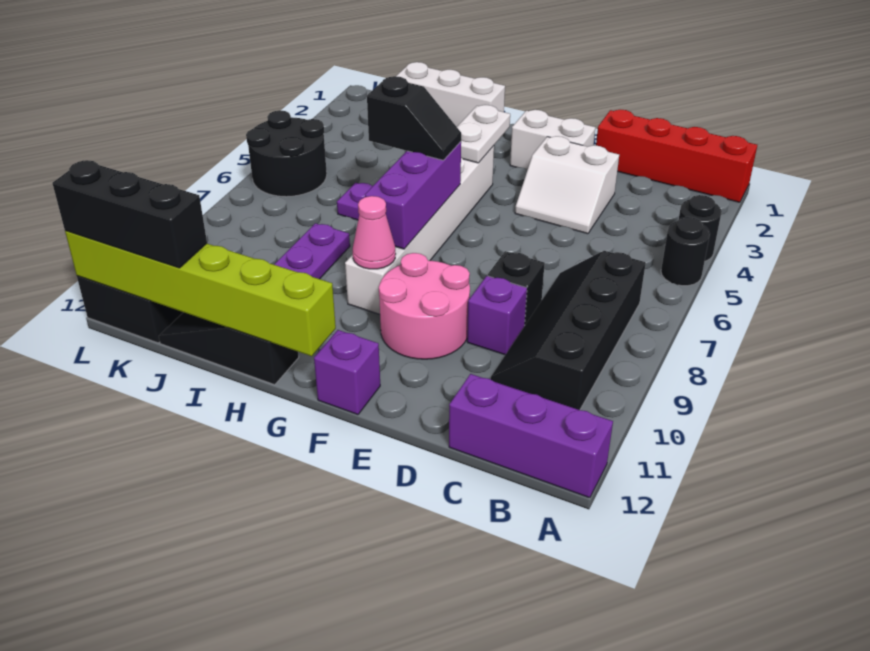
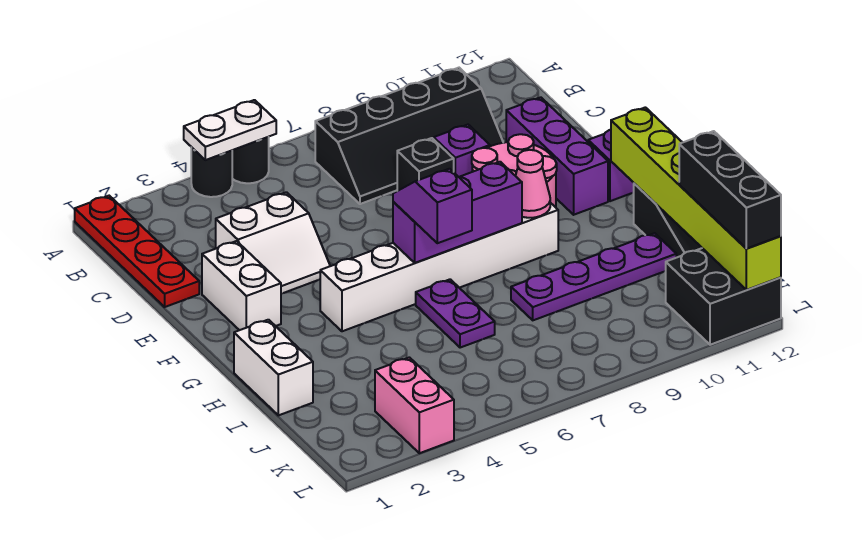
red 1x4 brick [596,110,757,202] -> red 1x4 plate [75,196,199,307]
purple 1x3 brick [449,374,613,498] -> purple 1x3 brick moved to [506,97,608,215]
white 2x2 slope [515,136,619,234] -> white 2x2 slope turned to [216,192,330,294]
white 1x2 plate [457,105,510,163] -> white 1x2 plate moved to [184,100,276,160]
black 1x2 slope [367,76,461,160] -> purple 1x2 slope [393,169,472,243]
white 1x3 brick [396,62,505,127] -> white 1x2 brick [234,320,313,415]
none -> pink 1x2 brick [375,357,454,453]
black 2x2 round brick [246,110,327,197] -> none

